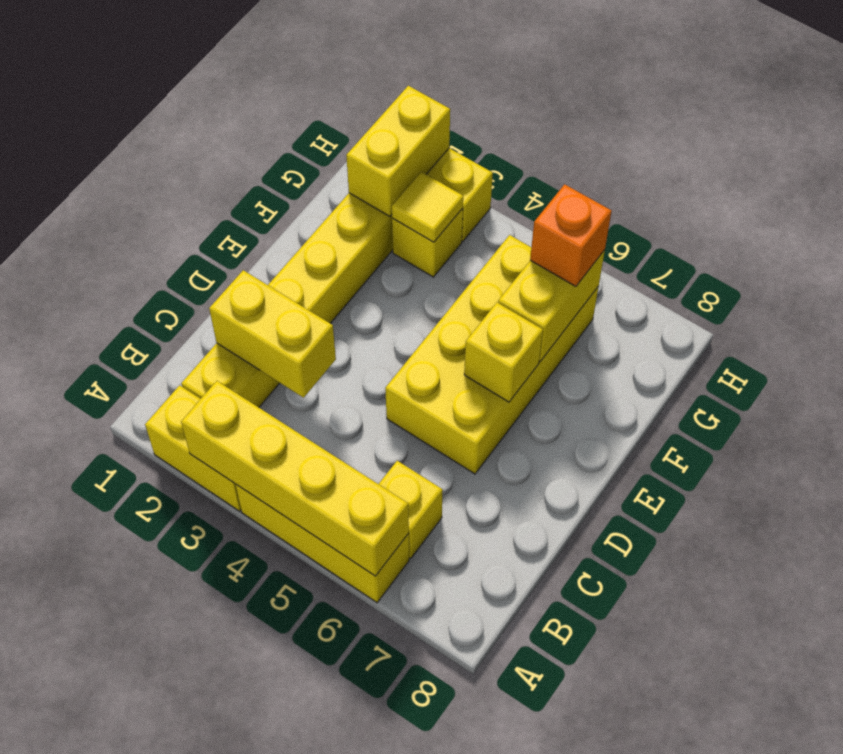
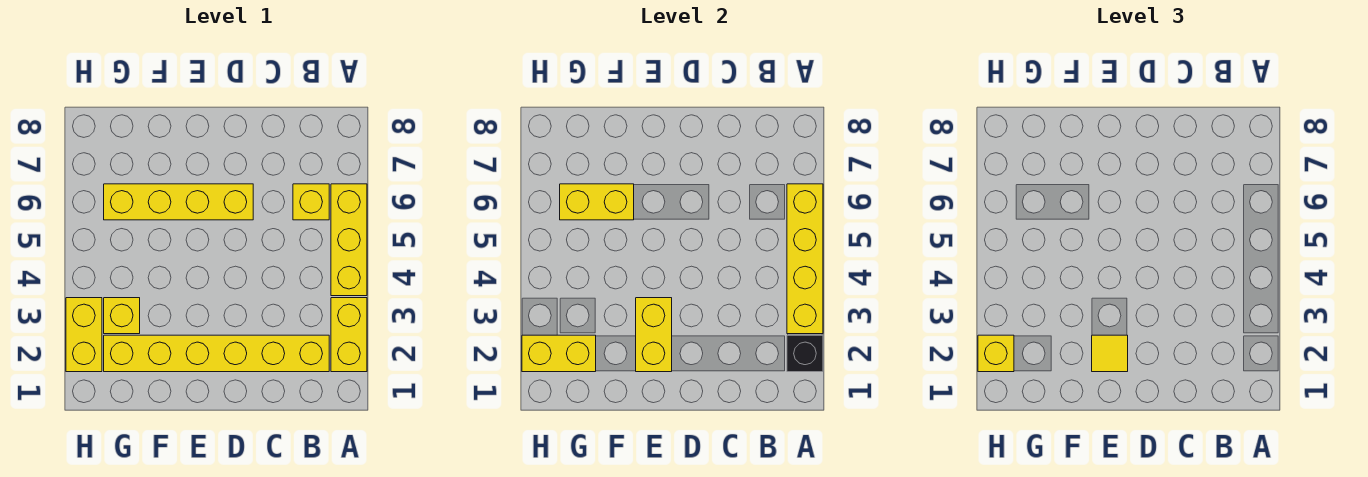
none -> black 1x1 brick [787,335,823,372]
yellow 1x2 brick [209,270,336,398] -> yellow 1x2 brick moved to [636,298,672,372]
yellow 2x4 brick [385,235,599,474] -> yellow 1x4 brick [104,184,253,220]
yellow 1x1 brick [464,303,543,402] -> yellow 1x1 brick moved to [978,335,1014,372]
yellow 1x1 tile [392,172,463,242] -> yellow 1x1 tile moved to [1092,335,1128,372]
orange 1x1 brick [530,184,612,286] -> none

